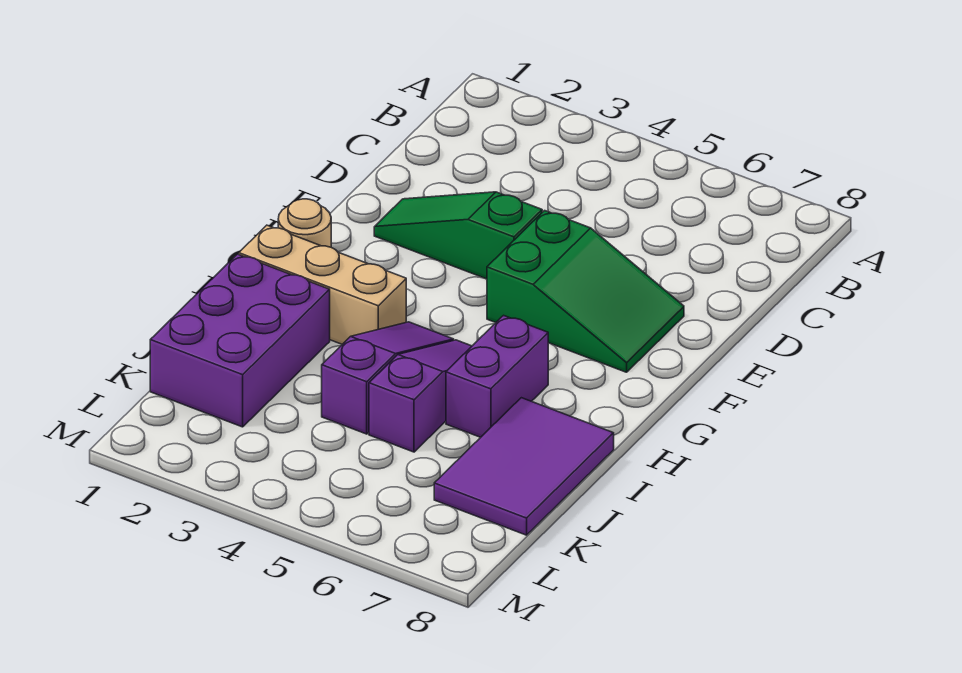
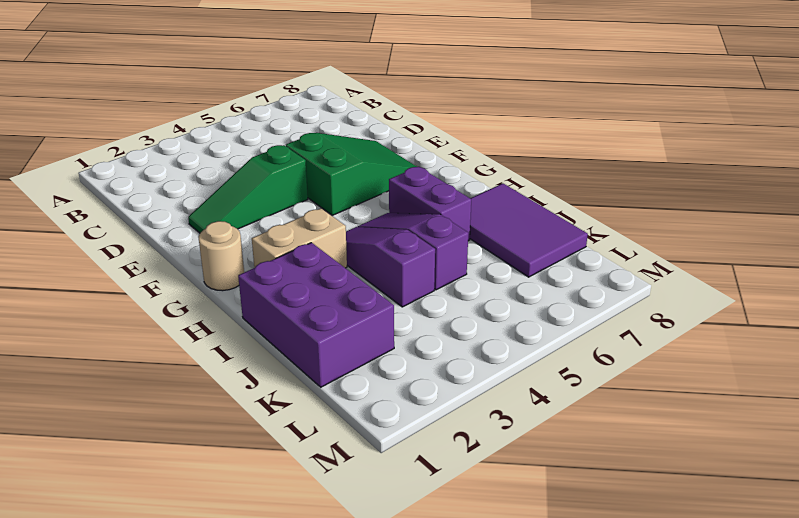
tan 1x3 brick [239,225,406,344] -> tan 1x2 brick [252,208,347,268]

